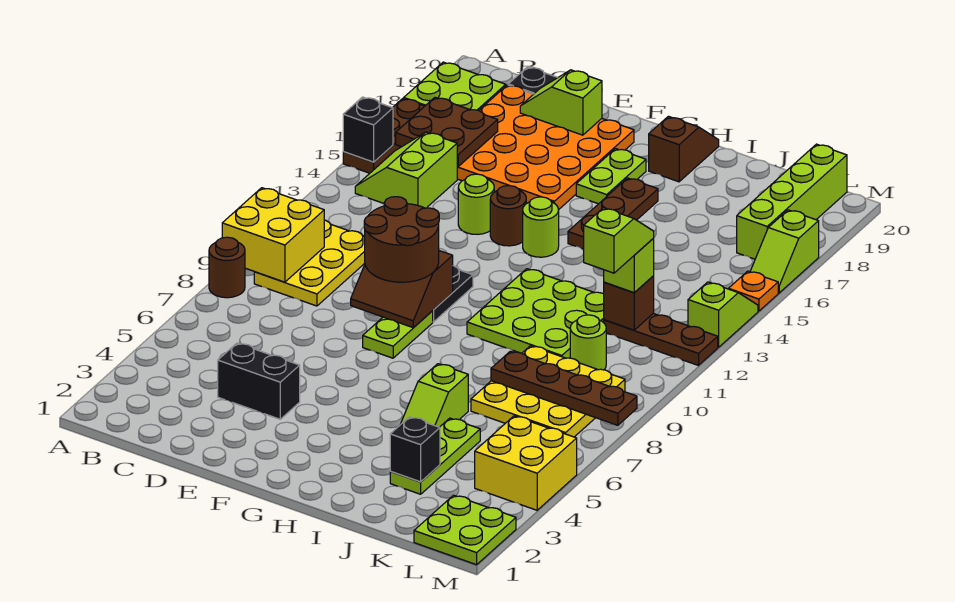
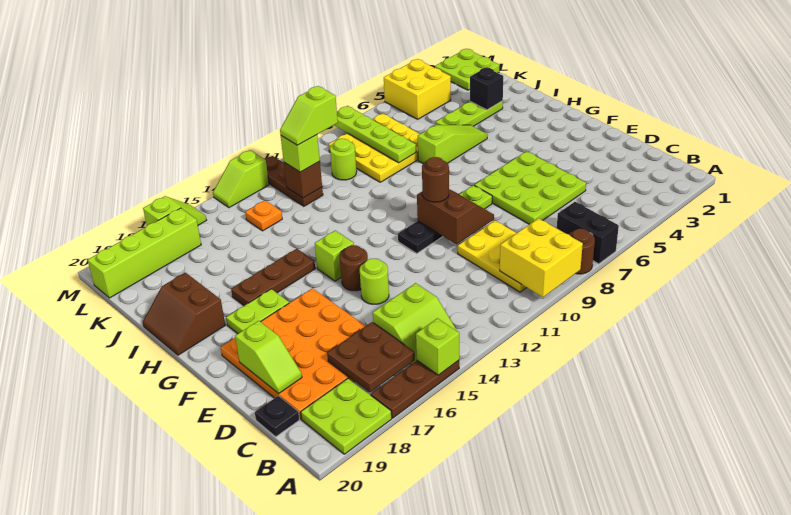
black 1x1 brick [343,97,393,162] -> lime 1x1 brick [416,318,459,375]
yellow 2x3 plate [254,220,365,306] -> yellow 2x3 plate turned to [458,221,527,292]
black 1x2 brick [218,343,300,419] -> black 1x2 brick moved to [557,202,619,264]
brown 2x2 round brick [364,197,439,282] -> brown 1x1 round brick [422,157,449,202]
lime 1x1 round brick [523,197,559,257] -> lime 1x1 brick [315,231,354,281]
lime 3x3 plate [467,269,604,358] -> lime 3x3 plate moved to [474,151,586,224]
brown 1x2 slope [649,116,719,182] -> brown 2x2 slope [143,273,225,355]
lime 1x2 slope [400,364,468,427] -> lime 1x3 slope [418,125,488,163]
brown 1x4 plate [491,351,637,425] -> lime 1x4 plate [334,106,416,163]
orange 1x1 plate [728,271,778,311] -> orange 1x1 plate moved to [245,200,282,231]

